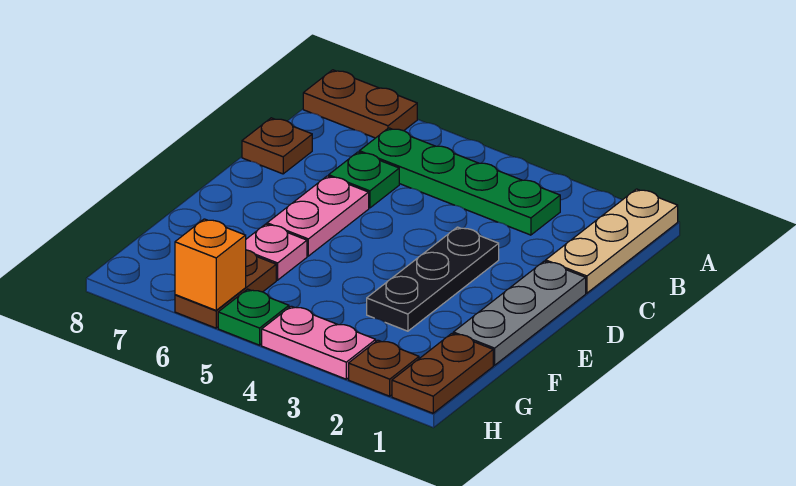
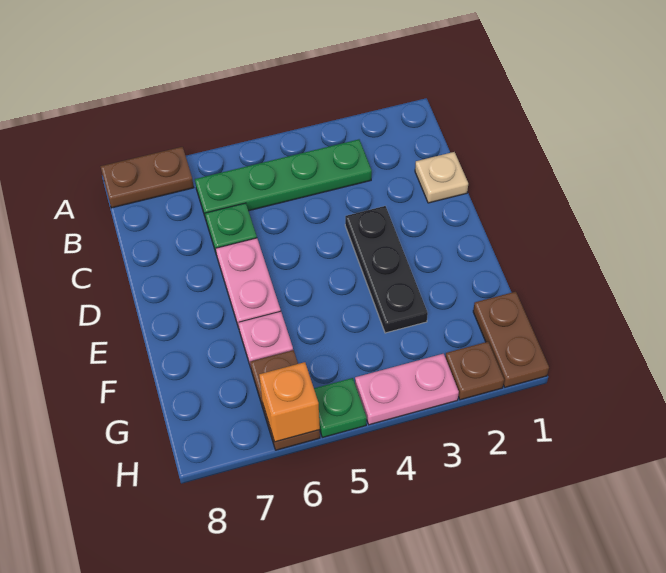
tan 1x3 plate [546,189,678,293] -> tan 1x1 plate [415,152,468,203]
brown 1x1 plate [242,118,312,174] -> none
grey 1x3 plate [453,261,586,365] -> none

